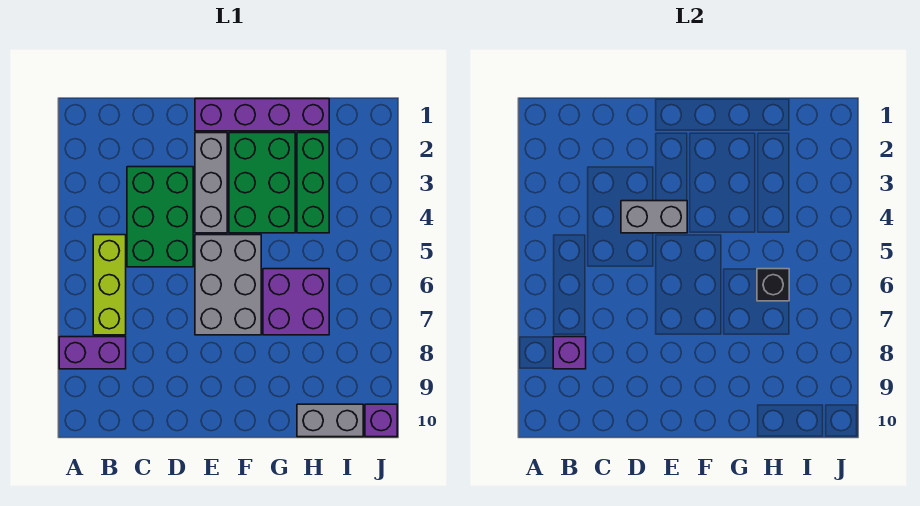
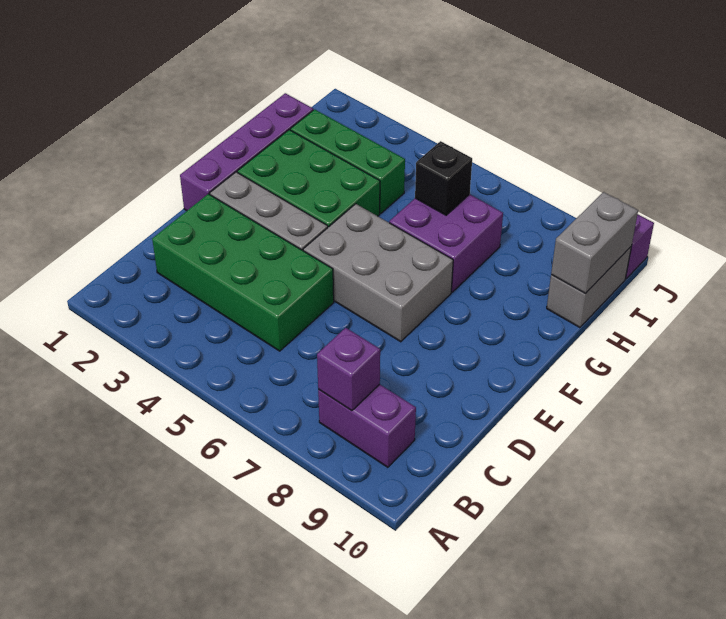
purple 1x2 brick [59,337,126,369] -> purple 1x2 brick turned to [318,384,416,467]
lime 1x3 brick [93,235,126,335] -> none
green 2x3 brick [127,167,193,267] -> green 2x4 brick [152,194,334,351]
grey 1x2 brick [621,201,687,233] -> grey 1x2 brick moved to [551,192,638,294]

